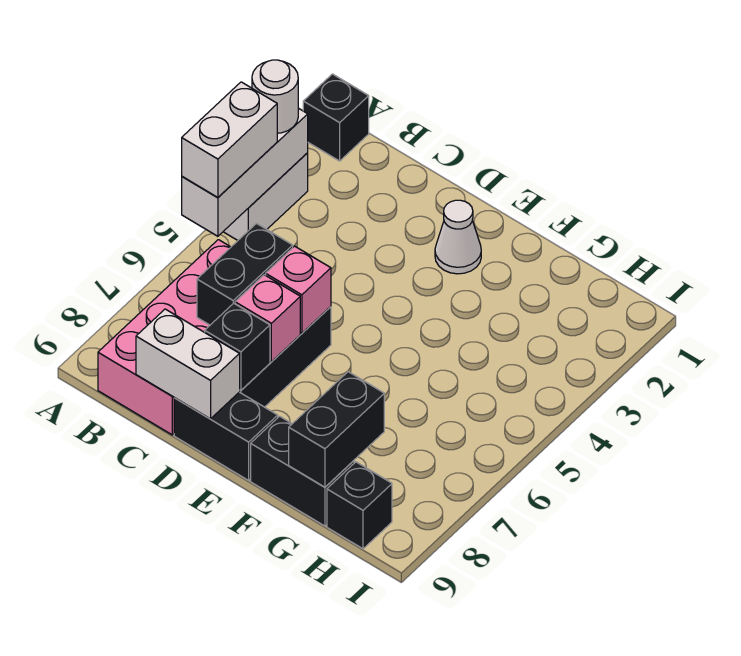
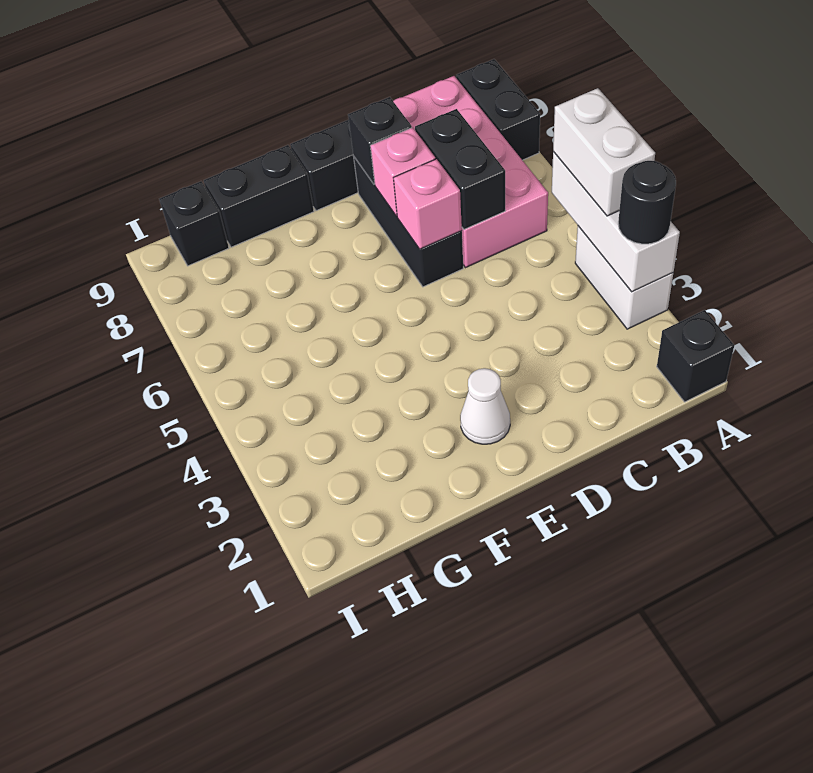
white 1x1 round brick [252,60,298,133] -> black 1x1 round brick [618,161,676,244]
white 1x2 brick [136,309,240,419] -> none
black 1x2 brick [289,372,384,487] -> black 1x2 brick moved to [456,59,540,160]

